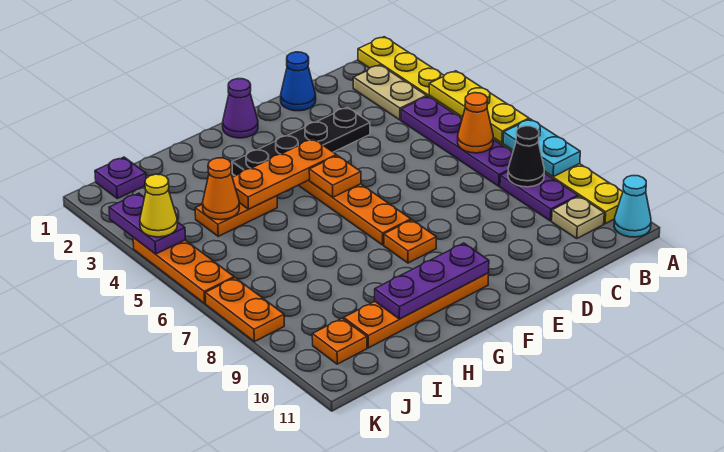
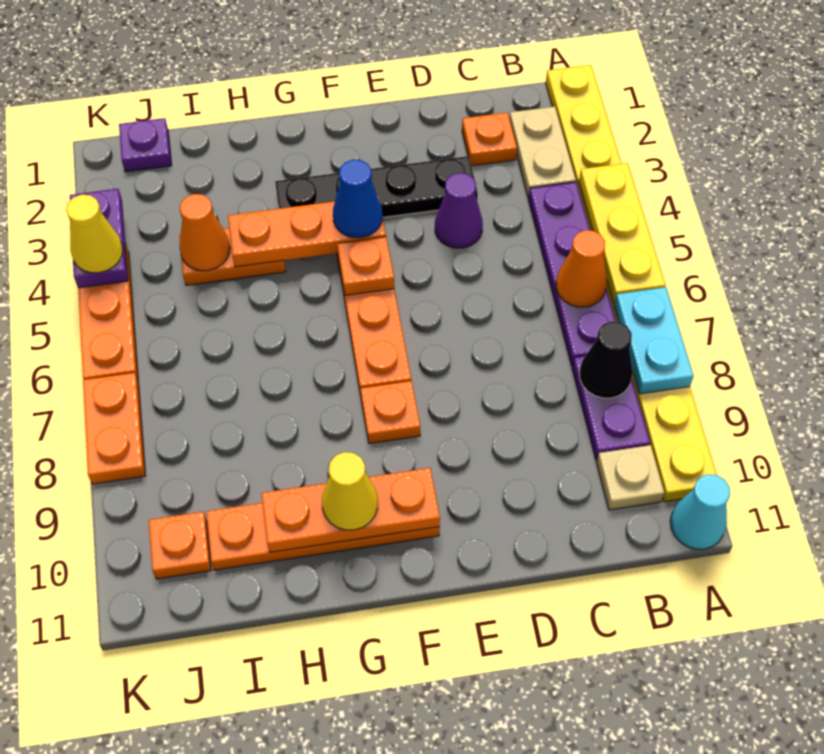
none -> orange 1x1 plate [462,113,517,166]
blue 1x1 cone [281,52,316,111] -> blue 1x1 cone moved to [333,160,382,238]
purple 1x1 cone [223,79,258,138] -> purple 1x1 cone moved to [435,173,483,248]
purple 1x3 plate [375,243,489,319] -> orange 1x3 plate [261,468,440,552]
none -> yellow 1x1 cone [322,452,378,530]

